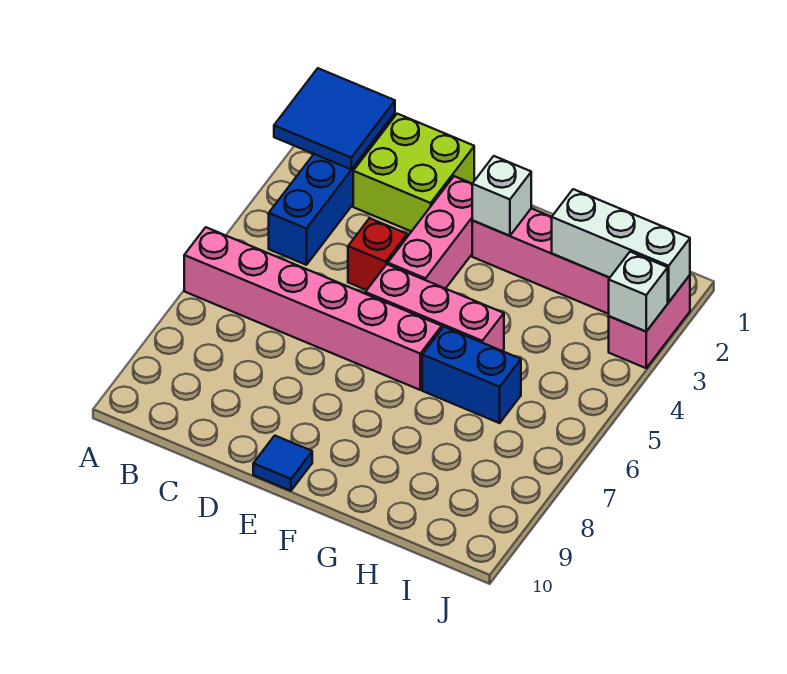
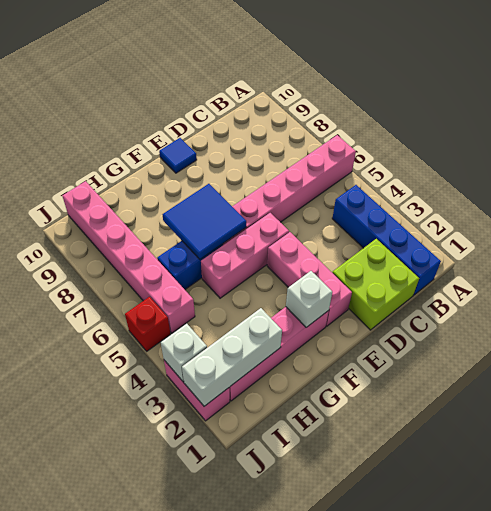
blue 2x2 tile [274,68,395,169] -> blue 2x2 tile moved to [162,184,246,259]
red 1x1 brick [348,218,407,290] -> red 1x1 brick moved to [125,297,170,351]
none -> pink 1x6 brick [62,181,195,333]

